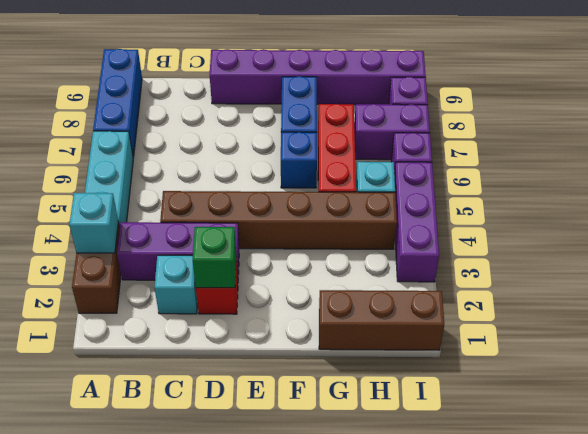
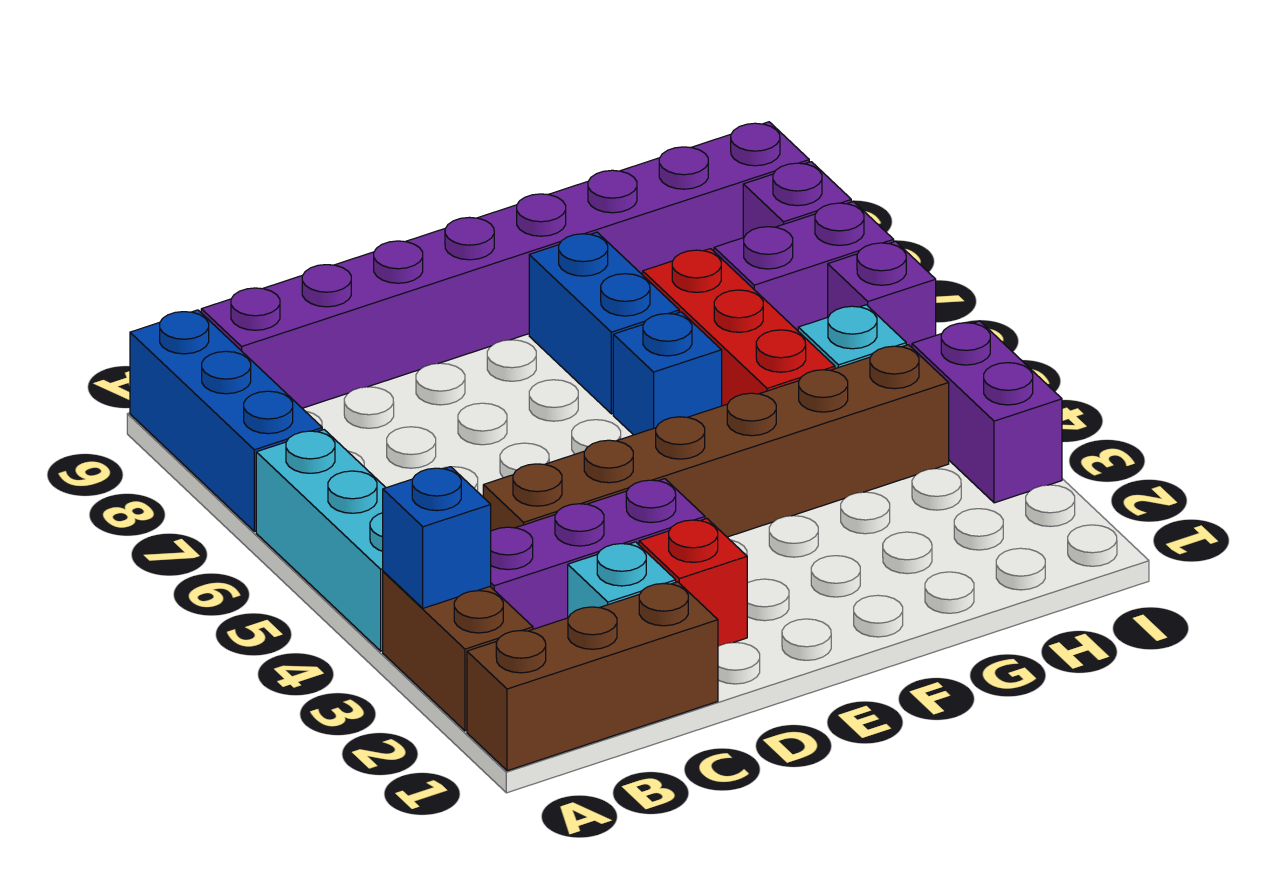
cyan 1x1 brick [69,193,118,253] -> blue 1x1 brick [383,467,491,608]
green 1x1 brick [193,227,236,288] -> none
purple 1x6 brick [210,49,426,105] -> purple 1x8 brick [201,122,809,408]
brown 1x3 brick [319,290,444,350] -> brown 1x3 brick moved to [467,582,718,771]
purple 1x3 brick [394,162,439,282] -> purple 1x2 brick [912,321,1062,503]

